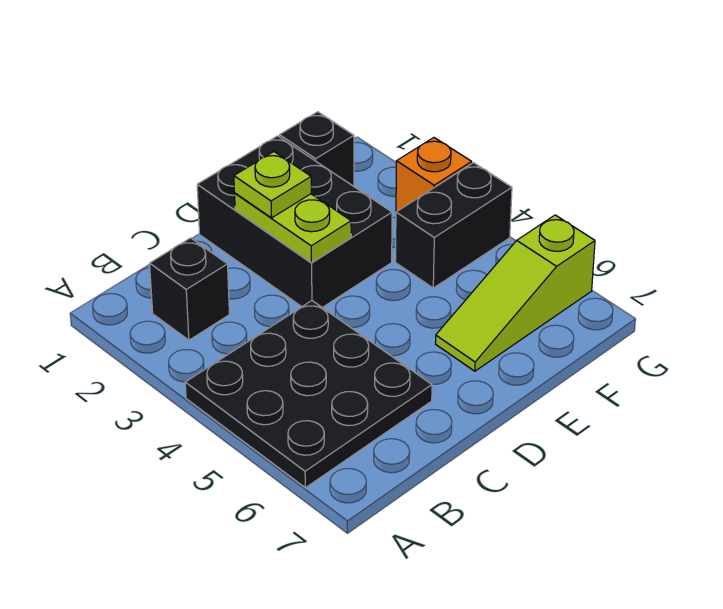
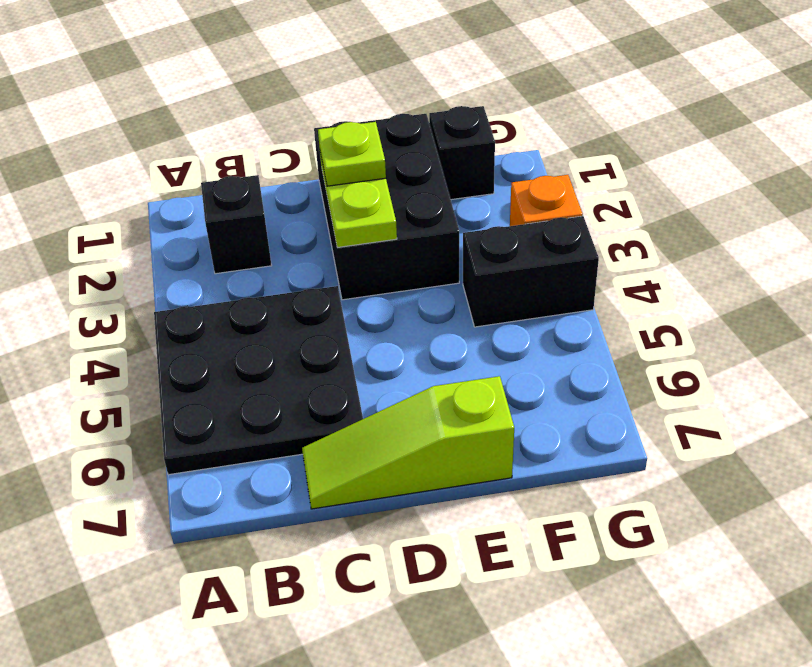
lime 1x3 slope [436,215,595,371] -> lime 1x3 slope moved to [302,376,514,509]

